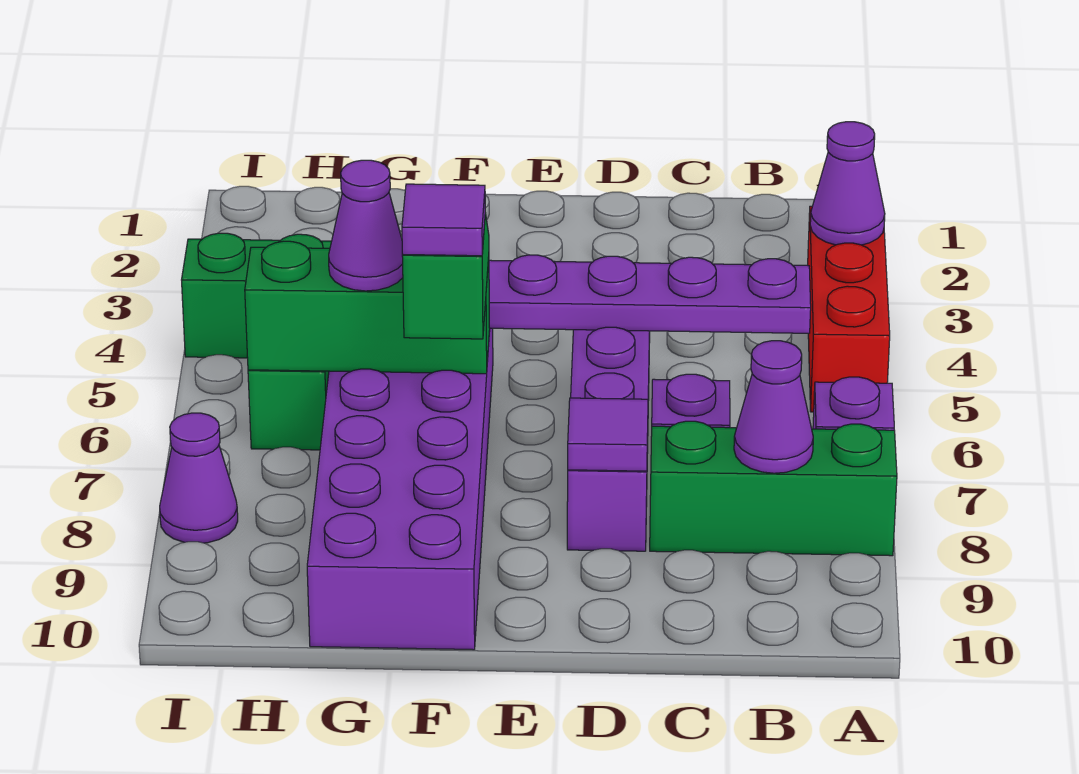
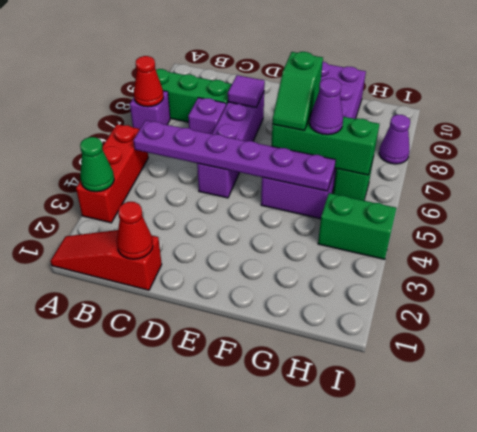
none -> red 1x3 slope [51,230,162,290]
purple 1x1 cone [810,122,885,245] -> green 1x1 cone [80,137,114,192]
none -> red 1x1 cone [134,56,164,107]
purple 1x1 cone [734,341,813,473] -> none
none -> red 1x1 cone [117,202,153,259]
purple 1x1 tile [402,184,485,256] -> none

